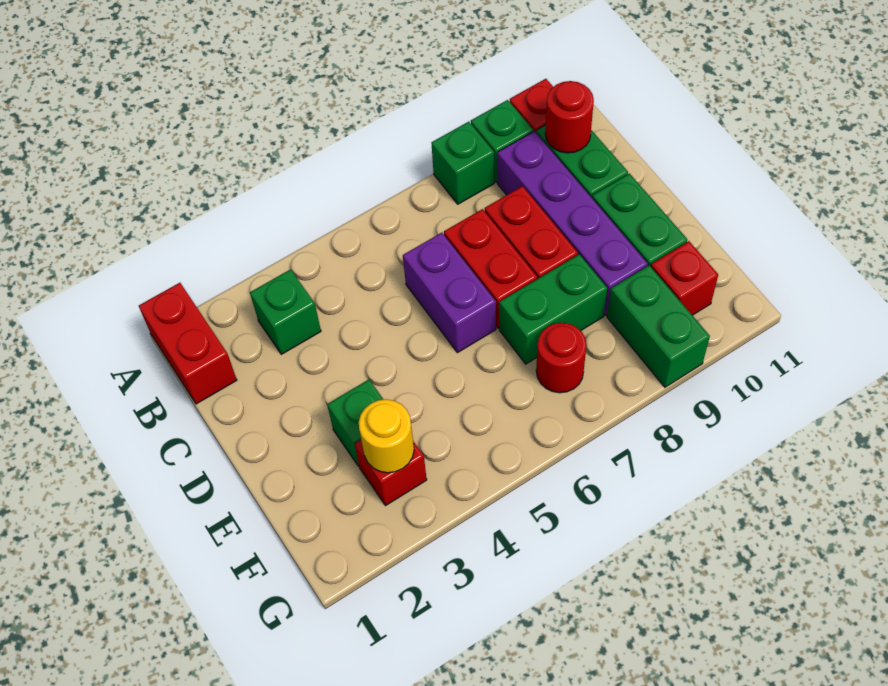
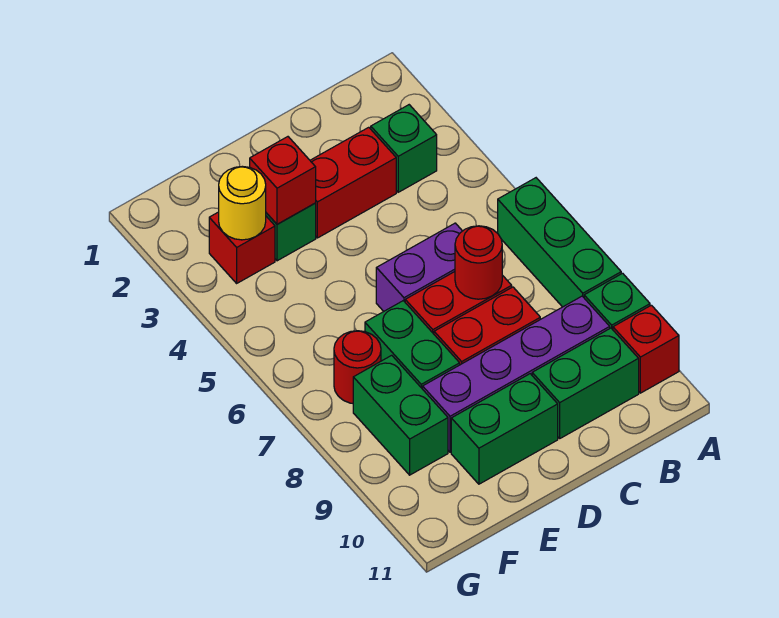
red 1x2 brick [139,283,237,404] -> red 1x2 brick moved to [310,127,396,238]
green 1x1 brick [431,122,494,204] -> green 1x3 brick [498,178,621,307]
red 1x1 round brick [545,81,594,153] -> red 1x1 round brick moved to [455,226,502,299]
green 1x2 brick [607,265,710,387] -> green 1x2 brick turned to [353,355,448,475]
red 1x1 brick [651,241,718,315] -> red 1x1 brick moved to [250,137,316,224]

